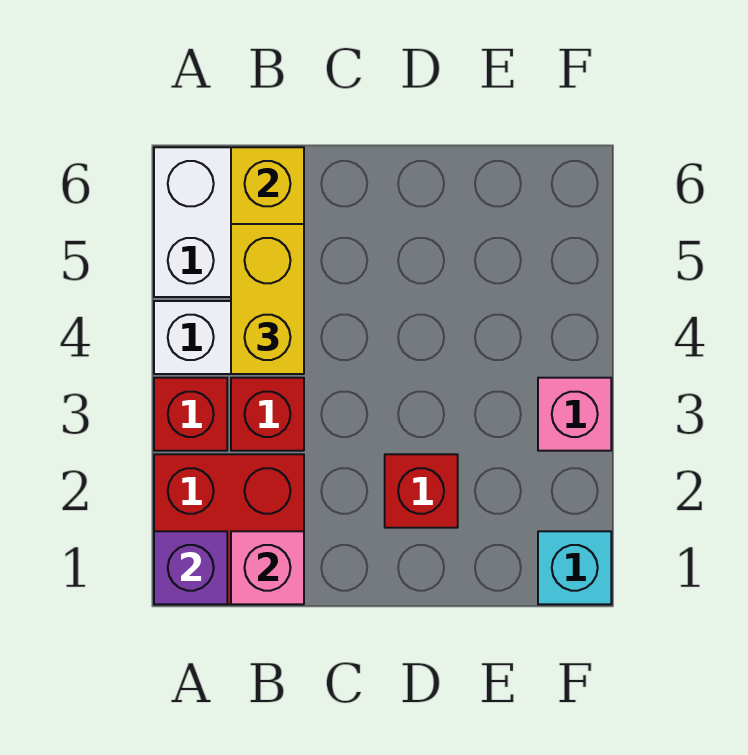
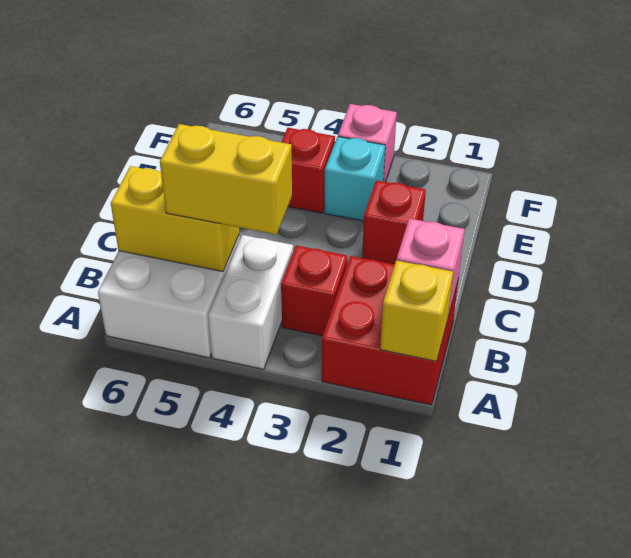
purple 1x1 brick [154,531,227,604] -> yellow 1x1 brick [380,260,453,361]
red 1x1 brick [154,378,227,451] -> red 1x1 brick moved to [281,128,335,213]
cyan 1x1 brick [538,531,611,604] -> cyan 1x1 brick moved to [324,137,385,221]

